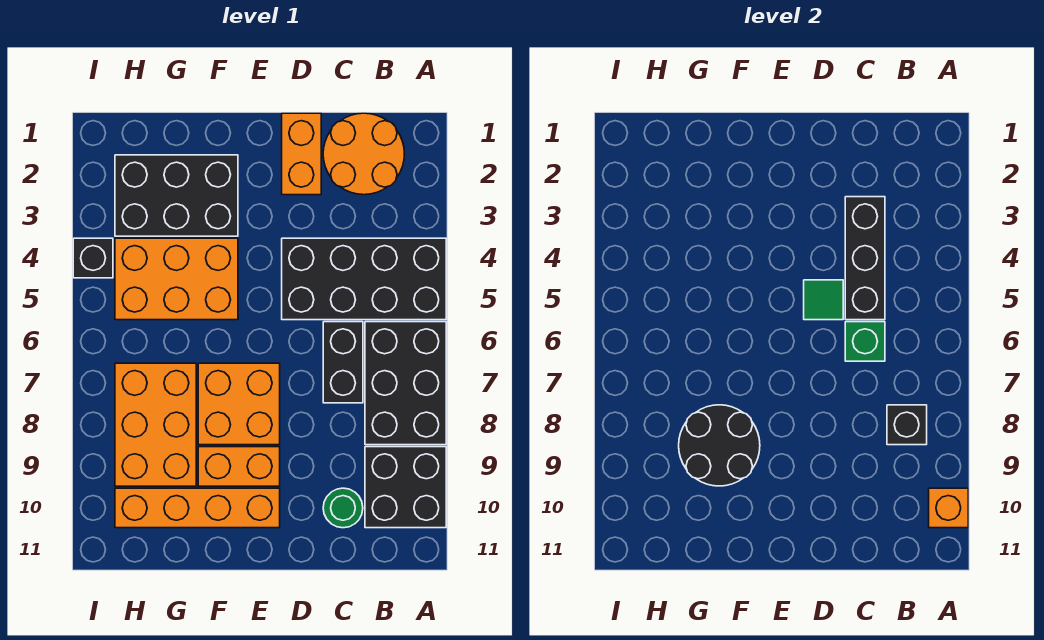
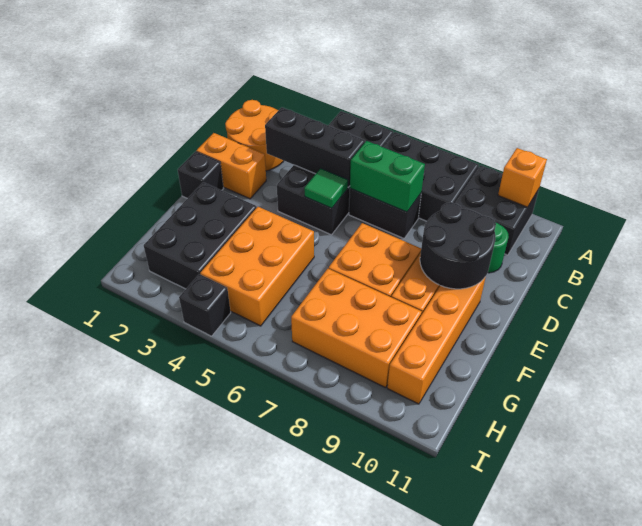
black 1x1 brick [887,405,927,445] -> black 1x1 brick moved to [178,151,224,199]
green 1x1 brick [845,322,885,361] -> green 1x2 brick [350,141,425,212]
black 2x2 round brick [679,405,760,486] -> black 2x2 round brick moved to [420,202,496,289]

